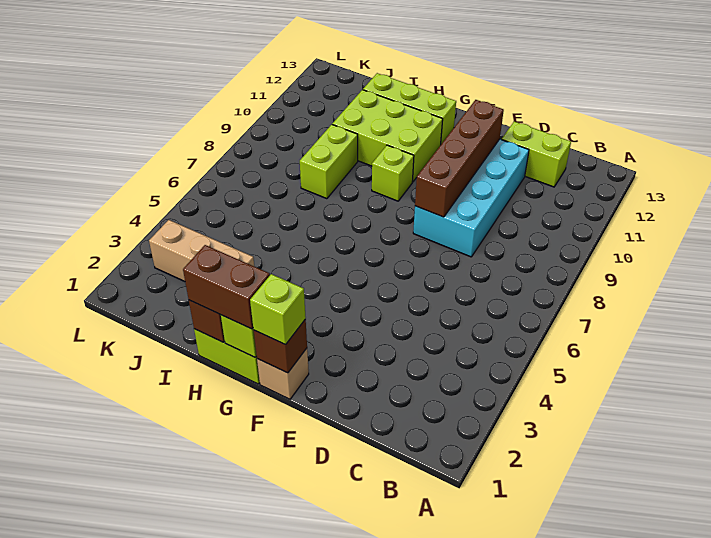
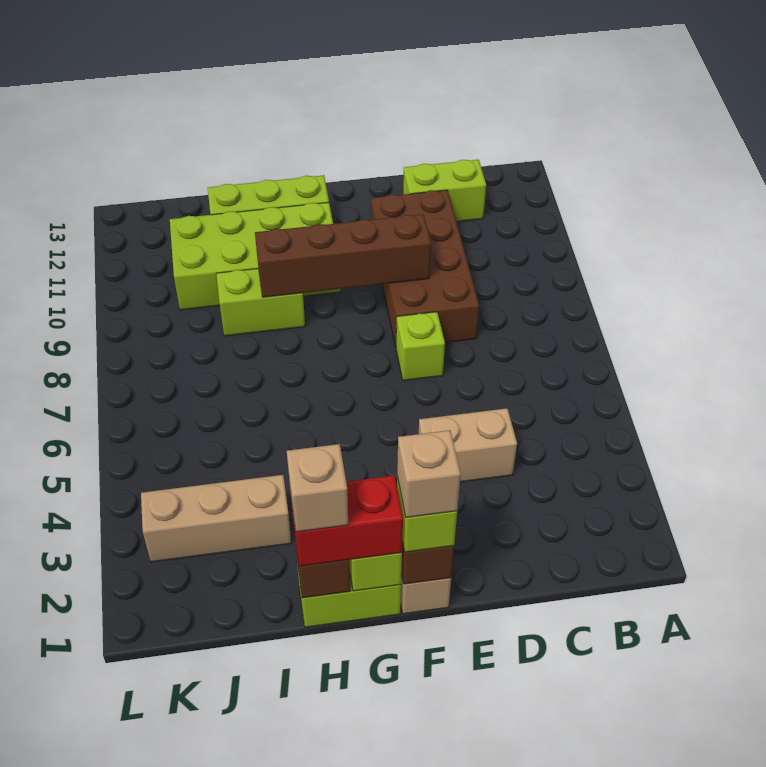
none -> tan 1x2 brick [419,408,517,482]
cyan 2x4 brick [413,139,529,257] -> brown 2x4 brick [371,190,479,347]
brown 1x4 brick [415,100,504,217] -> brown 1x4 brick turned to [255,214,431,297]
none -> tan 1x1 brick [397,430,461,517]
brown 1x2 brick [183,245,270,329] -> red 1x2 brick [291,476,403,566]
lime 1x1 brick [372,145,414,201] -> lime 1x1 brick moved to [396,312,445,381]
lime 2x3 brick [332,90,443,182] -> lime 2x4 brick [170,202,341,310]
none -> tan 1x1 brick [287,444,348,532]
lime 1x2 brick [300,125,358,199] -> lime 1x2 brick turned to [216,269,305,336]

